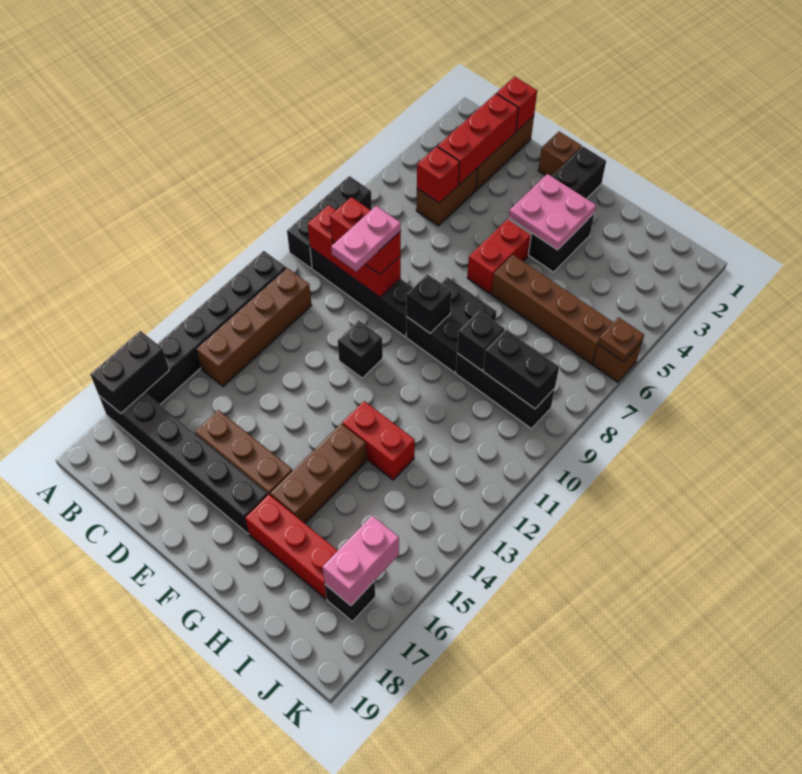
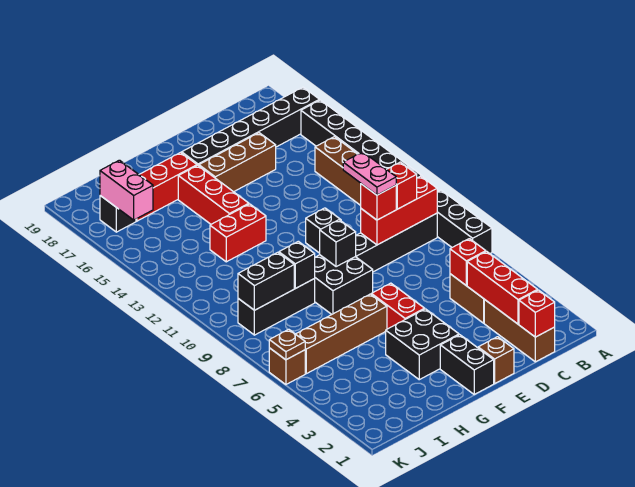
black 1x2 brick [90,331,169,413] -> none
pink 2x2 plate [509,174,596,250] -> none
brown 1x3 brick [270,424,367,523] -> red 1x3 brick [178,165,249,224]

